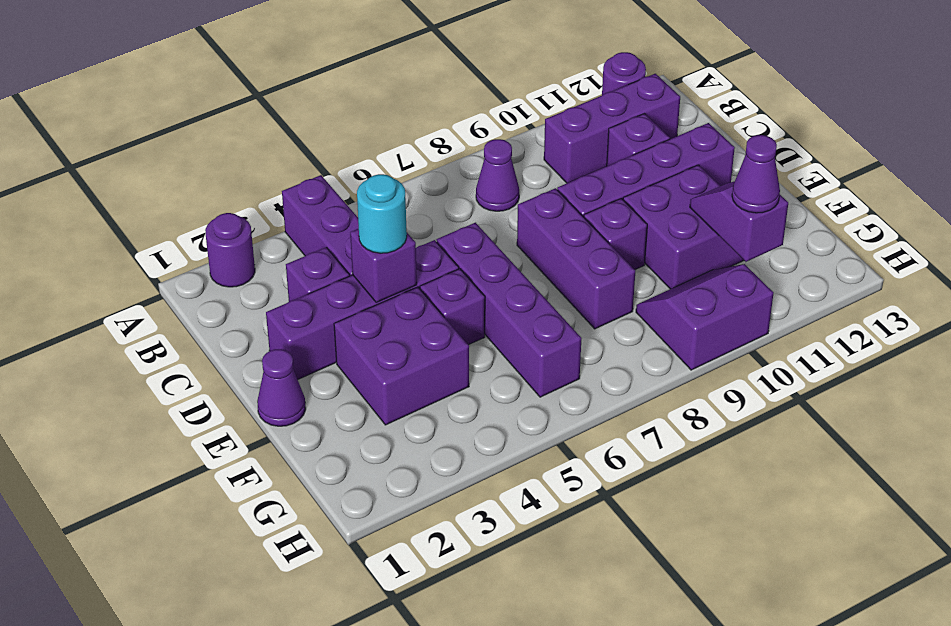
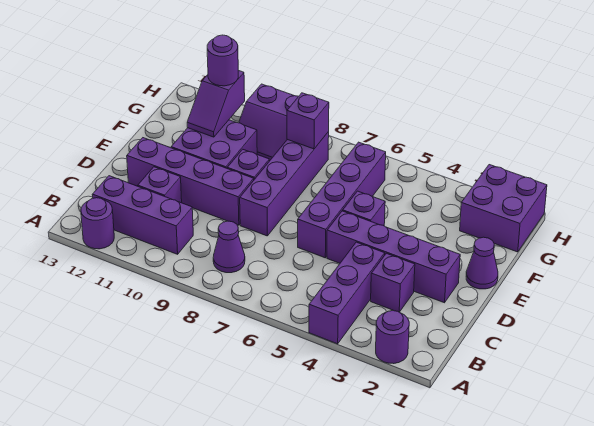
purple 1x1 brick [350,229,417,303] -> purple 1x1 brick moved to [287,93,329,149]
cyan 1x1 round brick [357,174,407,253] -> none
purple 1x3 brick [517,188,635,329] -> purple 1x4 brick [240,132,329,236]
purple 2x2 brick [334,287,469,425] -> purple 2x2 brick moved to [460,165,547,252]
purple 1x1 cone [732,135,780,213] -> purple 1x1 round brick [207,35,238,86]

